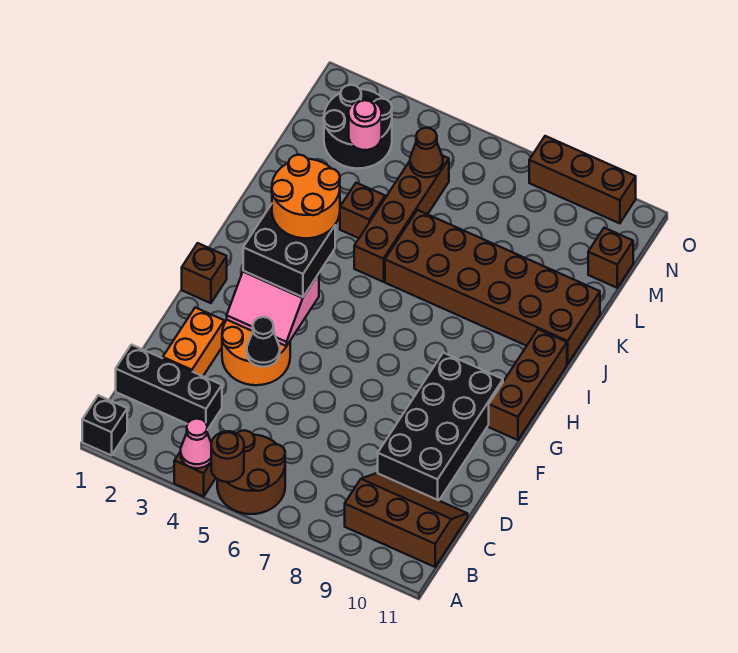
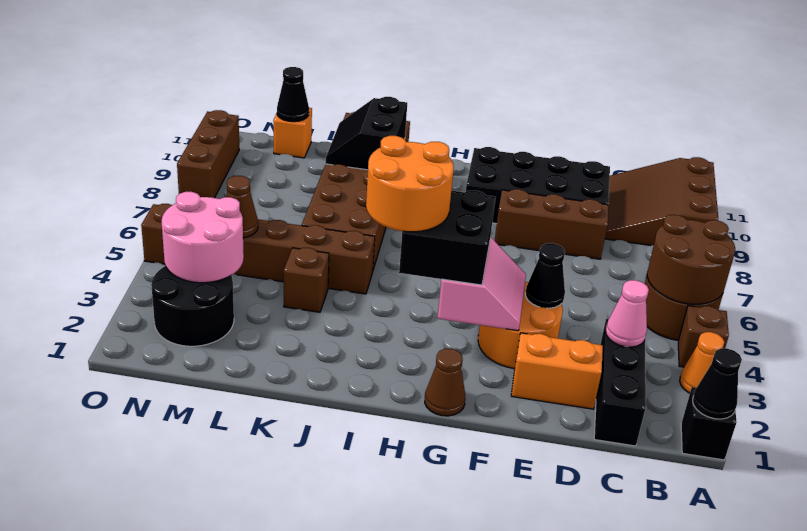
none -> black 1x1 cone [693,348,742,419]
none -> orange 1x1 cone [680,332,724,393]
pink 1x1 cone [181,419,211,468] -> pink 1x1 cone moved to [606,280,649,347]
brown 1x1 round brick [211,431,244,482] -> brown 2x2 round brick [647,215,735,304]
brown 2x3 slope [345,473,468,567] -> brown 3x3 slope [605,157,718,246]
brown 1x1 brick [182,243,227,303] -> brown 1x1 cone [425,349,465,416]
brown 1x3 brick [489,329,567,440] -> brown 1x3 brick moved to [495,189,609,259]
brown 1x4 brick [354,156,449,282] -> brown 1x6 brick [141,204,375,294]
none -> black 2x2 slope [326,97,407,170]
pink 1x1 round brick [349,99,382,150] -> pink 2x2 round brick [162,192,244,283]
brown 1x1 brick [588,228,633,288] -> orange 1x1 brick [273,108,312,158]
none -> black 1x1 cone [277,67,309,122]

